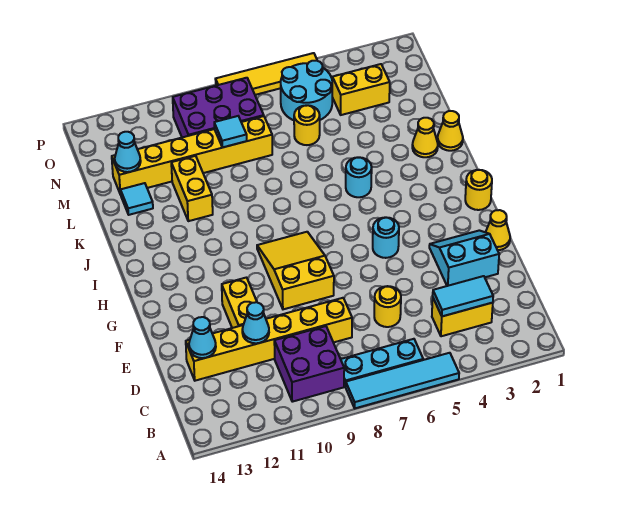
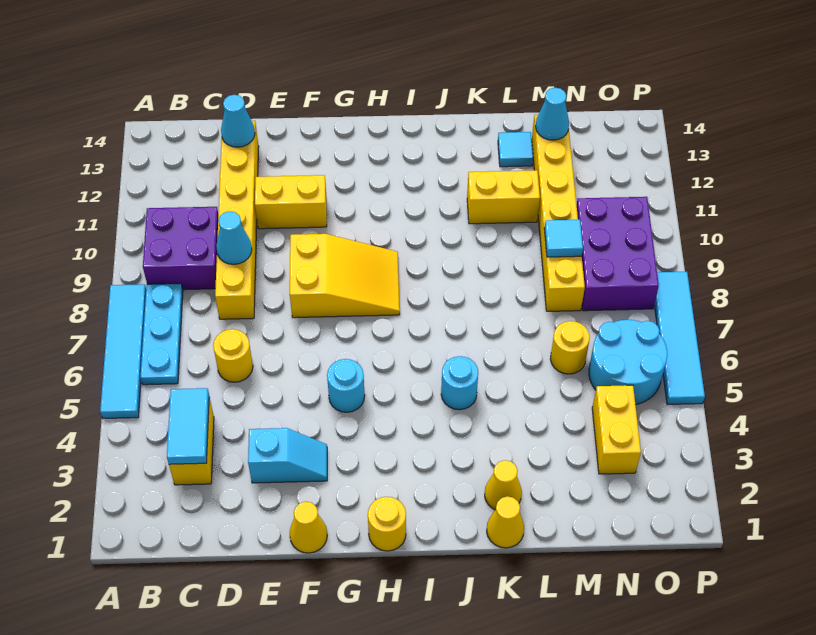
cyan 1x1 cone [242,302,269,343] -> cyan 1x1 cone moved to [216,211,252,264]
cyan 2x2 slope [429,230,499,286] -> cyan 1x2 slope [248,428,327,483]
yellow 1x4 tile [215,53,317,95] -> cyan 1x4 tile [654,272,705,405]

